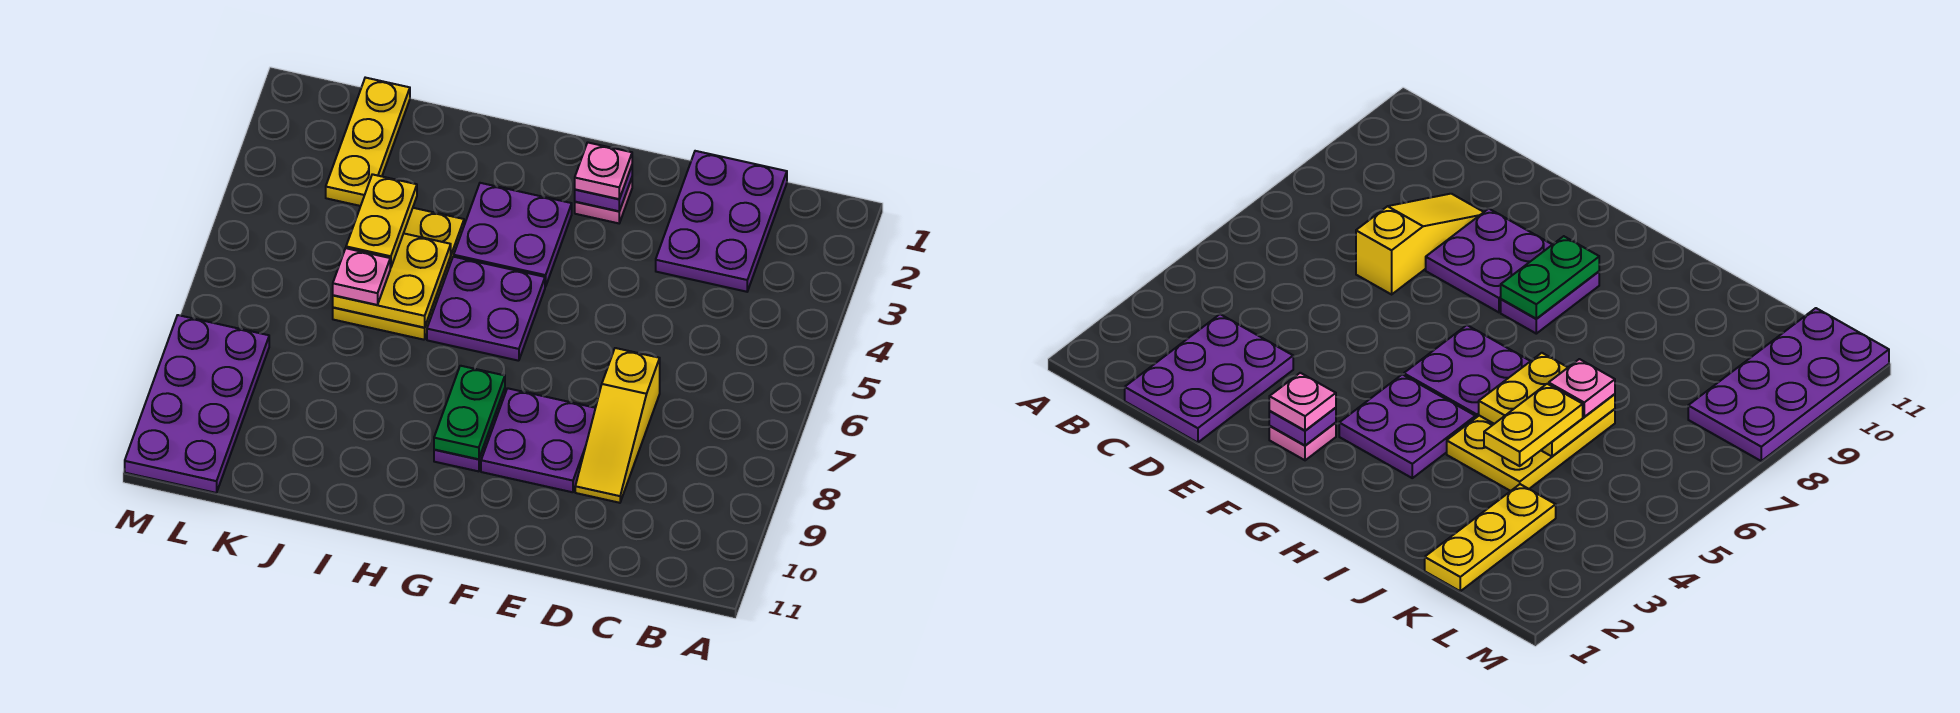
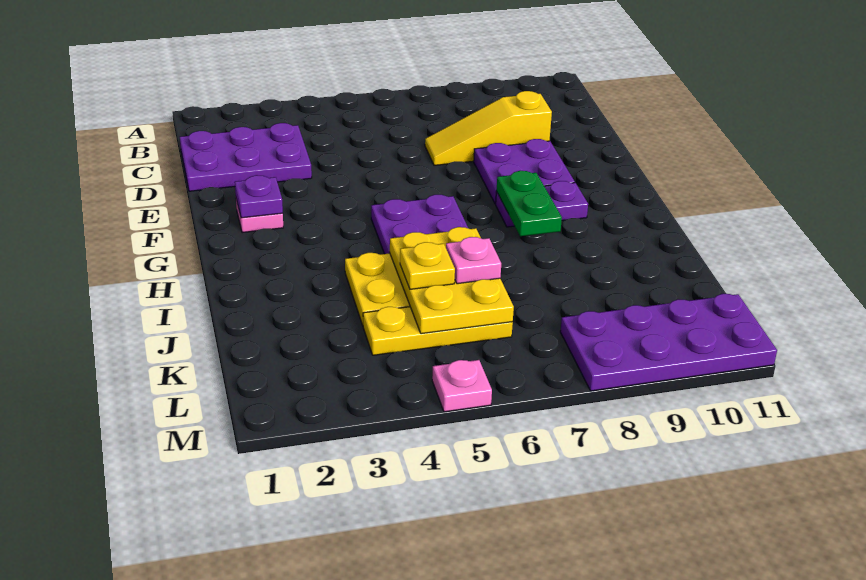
yellow 1x3 slope [575,348,660,503] -> yellow 1x3 slope turned to [425,91,552,165]
pink 1x1 plate [575,142,632,199] -> pink 1x1 plate moved to [432,360,492,412]
purple 2x2 plate [454,183,572,287] -> none
green 1x2 plate [434,366,505,459] -> green 1x2 plate turned to [496,171,562,236]
yellow 2x2 plate [333,233,451,328] -> yellow 2x3 plate [389,227,514,334]
yellow 1x2 plate [346,174,417,268] -> yellow 1x1 plate [400,242,455,289]
yellow 1x3 plate [326,78,410,206] -> yellow 1x3 plate moved to [363,307,513,355]

